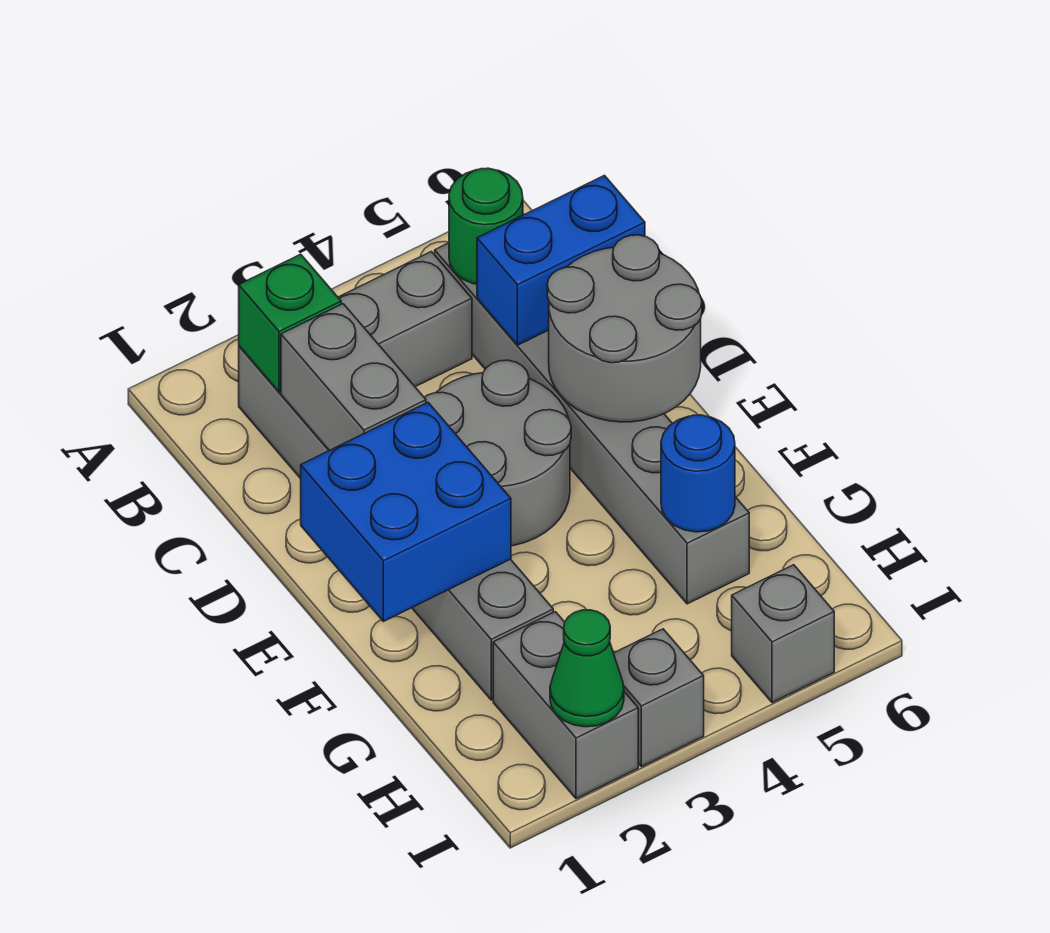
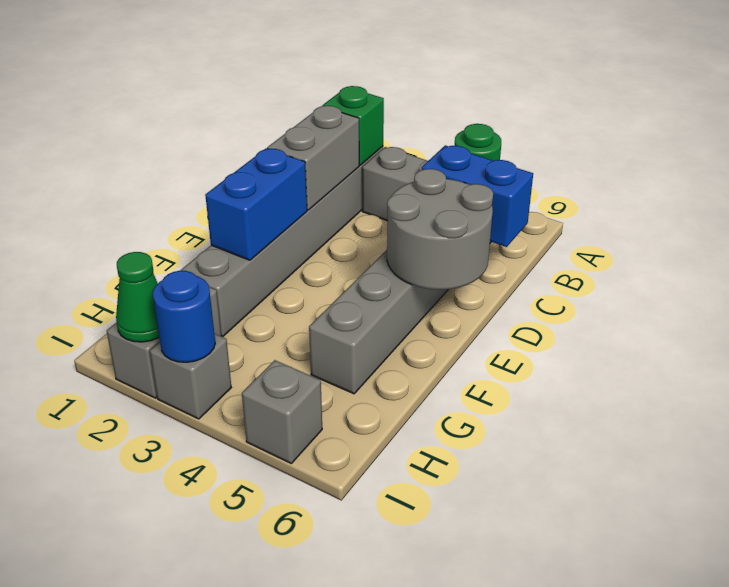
grey 2x2 round brick [424,360,571,546] -> none
blue 2x2 brick [301,402,511,621] -> blue 1x2 brick [205,148,307,260]
blue 1x1 round brick [661,415,735,532] -> blue 1x1 round brick moved to [153,271,215,362]

